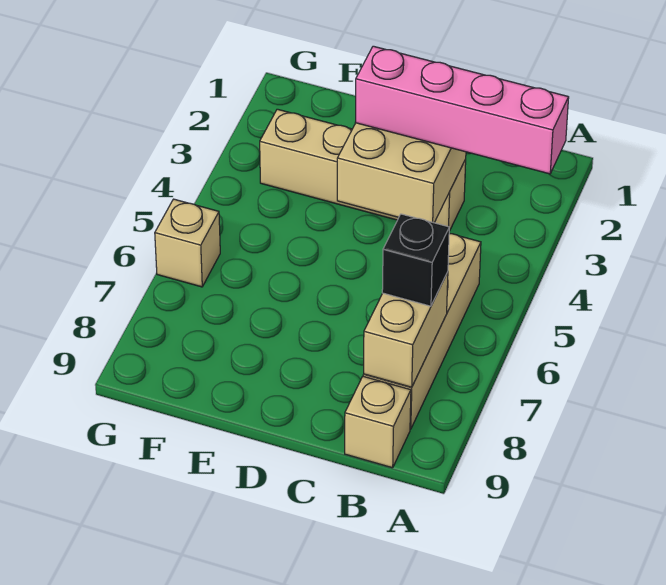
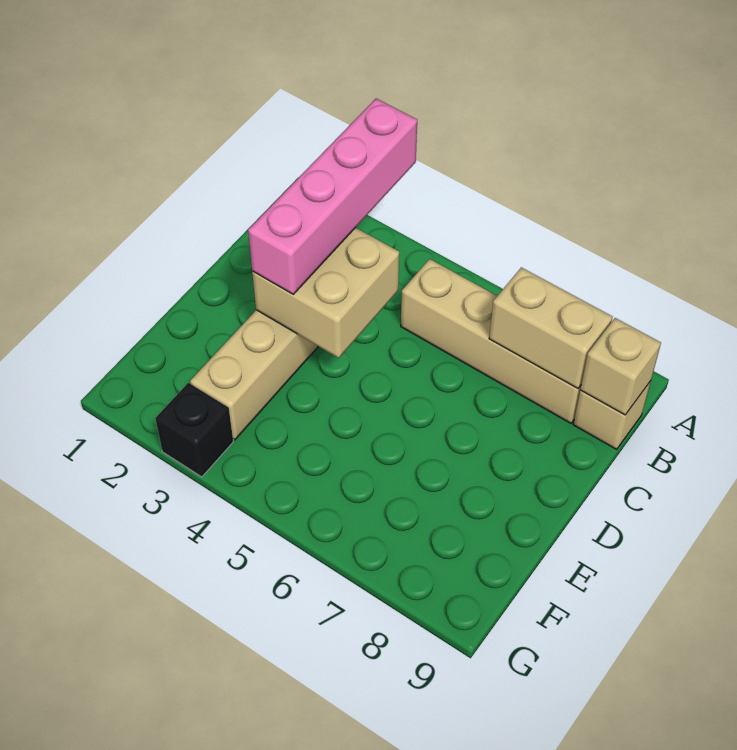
black 1x1 brick [382,214,450,306] -> black 1x1 brick moved to [155,383,233,477]
tan 1x1 brick [155,199,220,287] -> tan 1x1 brick moved to [580,318,661,415]

